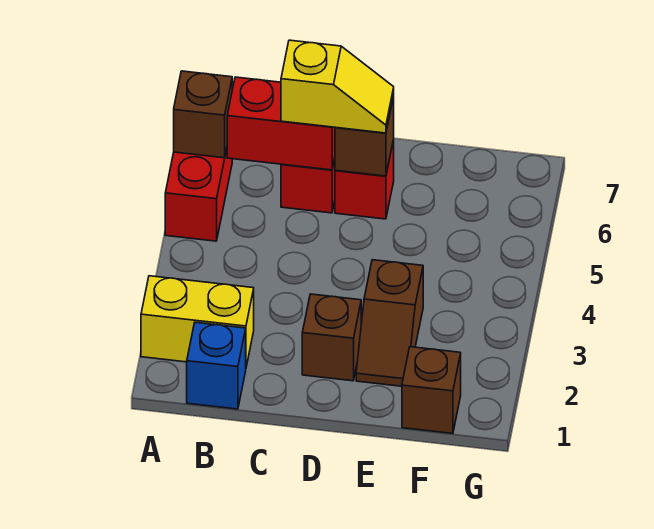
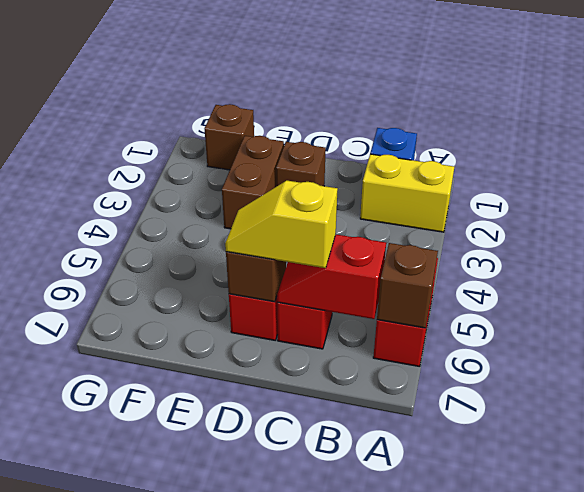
red 1x2 brick [227,77,335,170] -> red 1x2 slope [277,235,386,319]
brown 1x2 slope [356,260,423,386] -> brown 1x2 brick [222,136,284,229]

